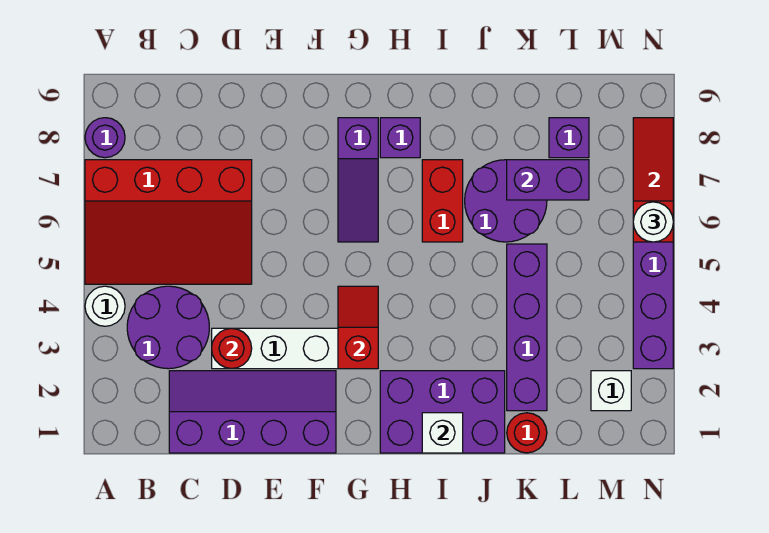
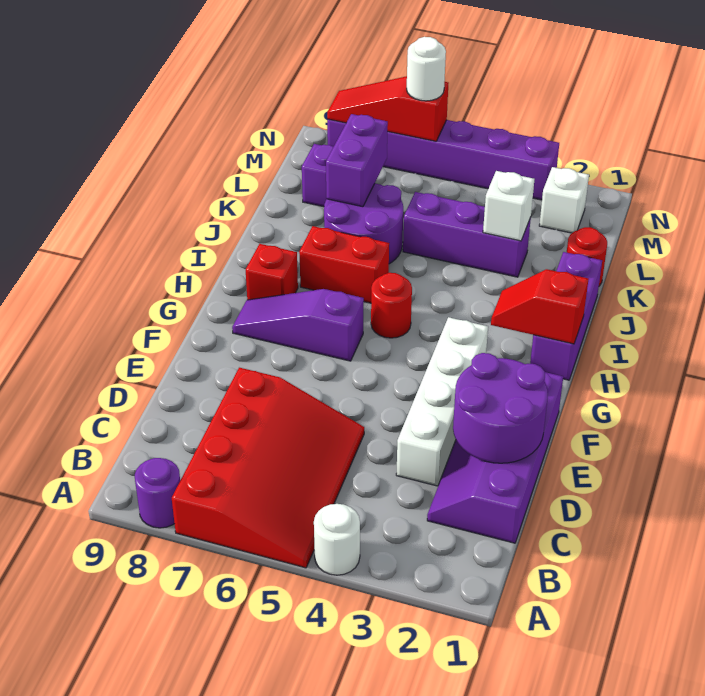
purple 2x2 round brick [127,286,209,369] -> purple 2x2 round brick moved to [453,353,548,463]
red 1x1 round brick [212,328,252,369] -> red 1x1 round brick moved to [371,273,412,338]
red 1x2 slope [338,286,378,369] -> red 1x2 slope moved to [491,269,588,344]
purple 1x3 slope [338,118,378,242] -> purple 1x3 slope turned to [232,289,364,361]
purple 2x3 brick [380,371,505,453] -> purple 1x3 brick [530,252,602,380]
purple 1x1 brick [380,118,420,158] -> red 1x1 brick [246,244,298,300]
white 1x1 brick [422,413,463,453] -> white 1x1 brick moved to [483,171,534,241]
purple 1x4 brick [507,244,547,411] -> purple 1x3 brick [403,192,531,277]

